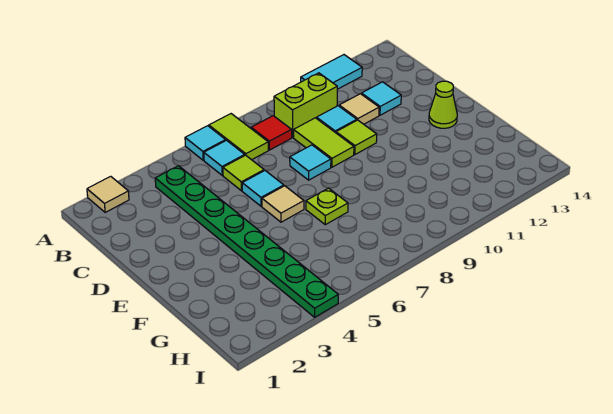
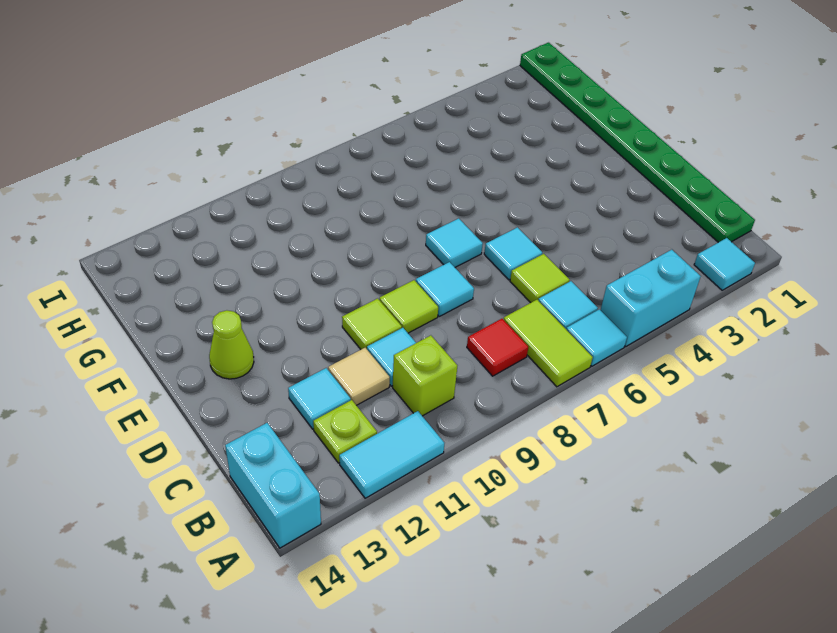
tan 1x1 tile [87,176,129,212] -> cyan 1x1 tile [694,238,755,290]
none -> cyan 1x2 brick [601,250,701,347]
none -> cyan 1x2 brick [225,423,321,548]
green 1x8 plate [155,166,338,317] -> green 1x8 plate moved to [520,43,755,242]
lime 1x2 brick [274,73,337,137] -> lime 1x1 brick [393,335,457,416]
lime 1x2 tile [294,118,354,167] -> lime 1x1 tile [379,280,438,333]
tan 1x1 tile [262,186,304,222] -> none
none -> cyan 1x1 tile [426,218,483,267]
lime 1x1 plate [306,188,348,225] -> lime 1x1 plate moved to [313,400,377,463]

